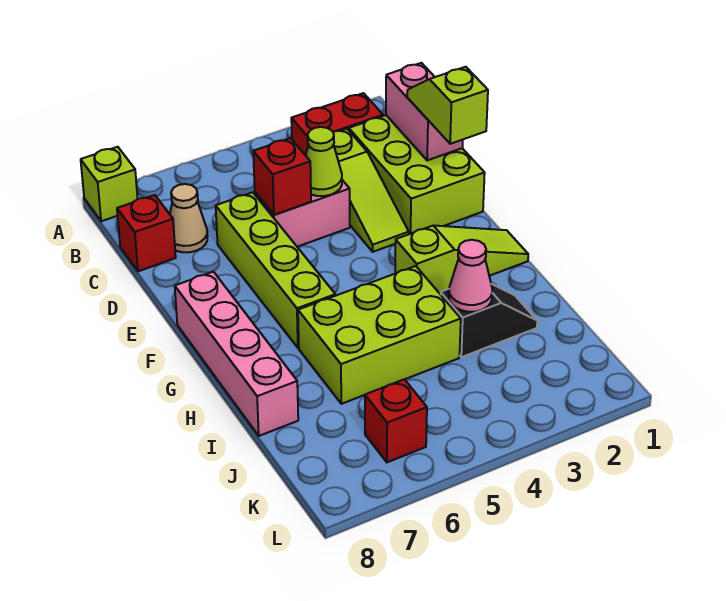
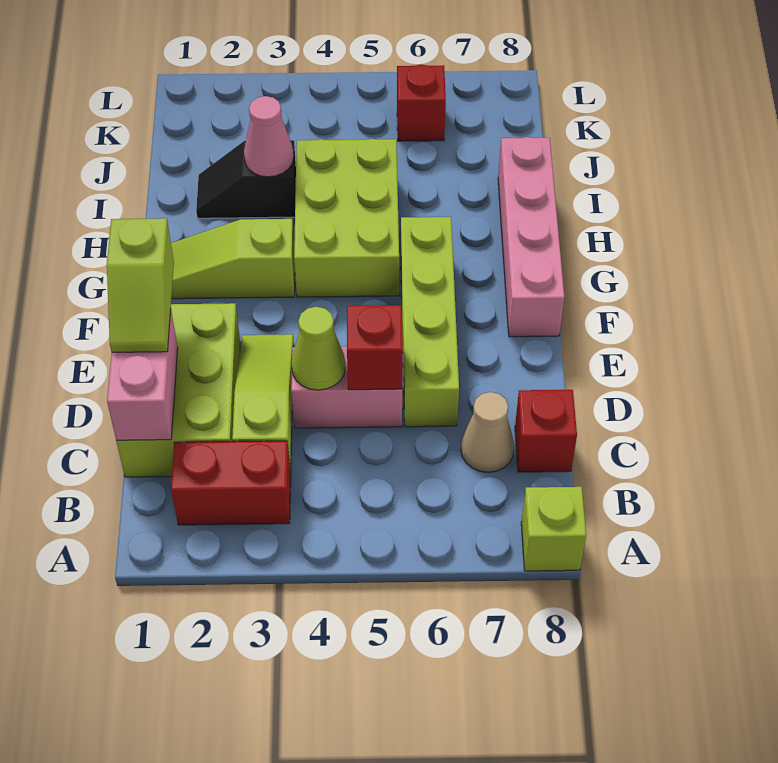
lime 2x3 brick [298,266,461,404] -> lime 2x3 brick turned to [294,139,399,297]

